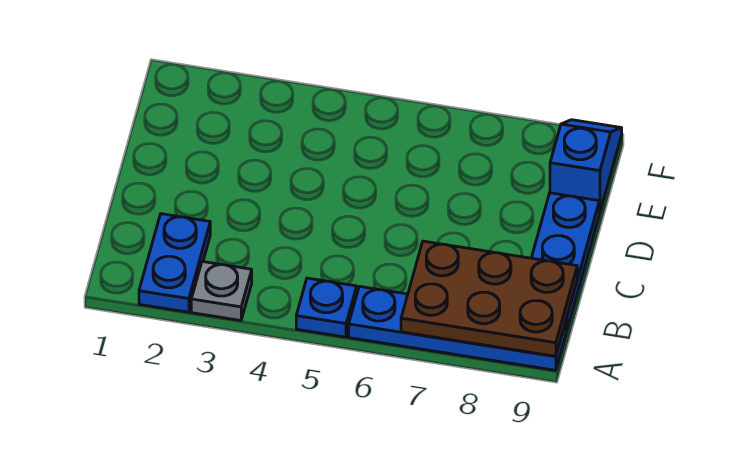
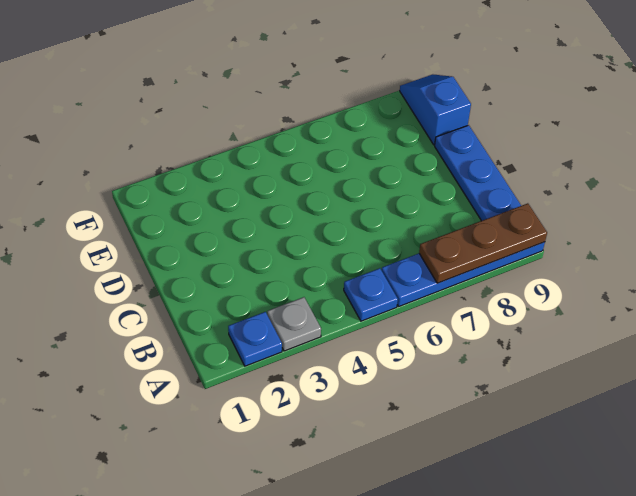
blue 1x2 plate [139,214,210,312] -> blue 1x1 plate [228,312,282,366]
brown 2x3 plate [401,241,577,356] -> brown 1x3 plate [419,203,547,283]

